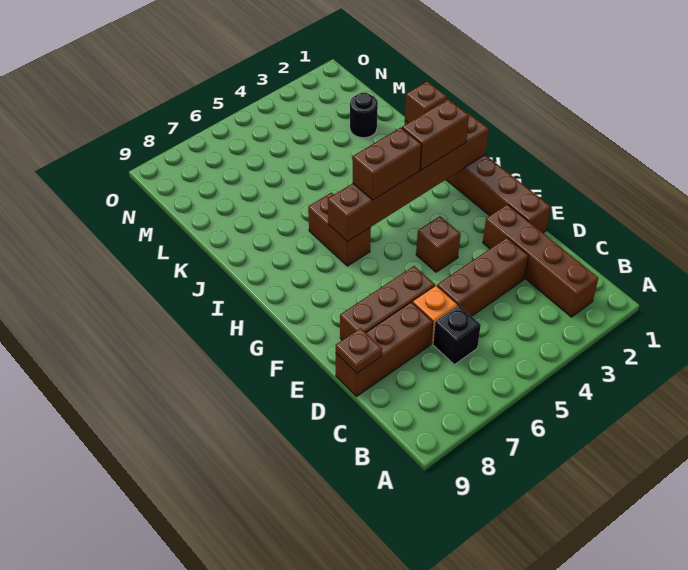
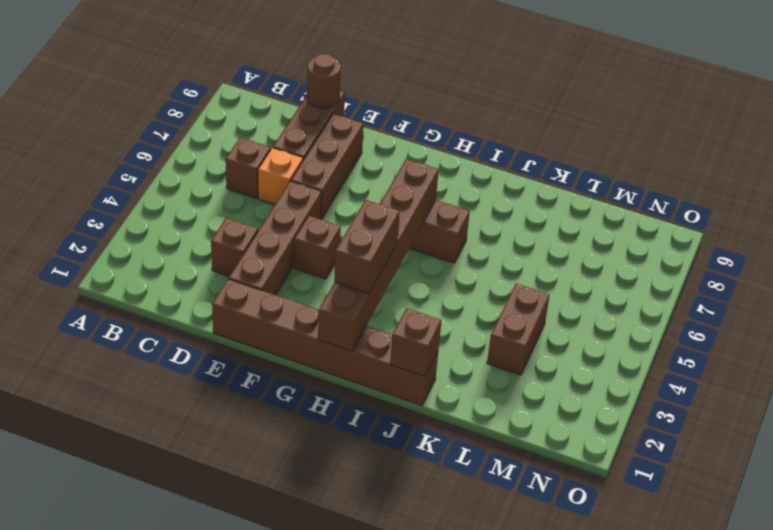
brown 1x4 brick [483,204,598,317] -> brown 1x4 brick turned to [229,181,322,295]
black 1x1 brick [433,305,481,364] -> brown 1x1 brick [226,138,271,198]
brown 1x3 brick [437,238,529,316] -> brown 1x1 brick [211,218,258,276]
brown 1x1 plate [336,328,382,373] -> brown 1x1 round brick [307,54,341,108]
brown 1x2 brick [353,128,422,200] -> brown 1x2 brick moved to [487,283,550,375]
black 1x1 round brick [350,93,378,138] -> none

